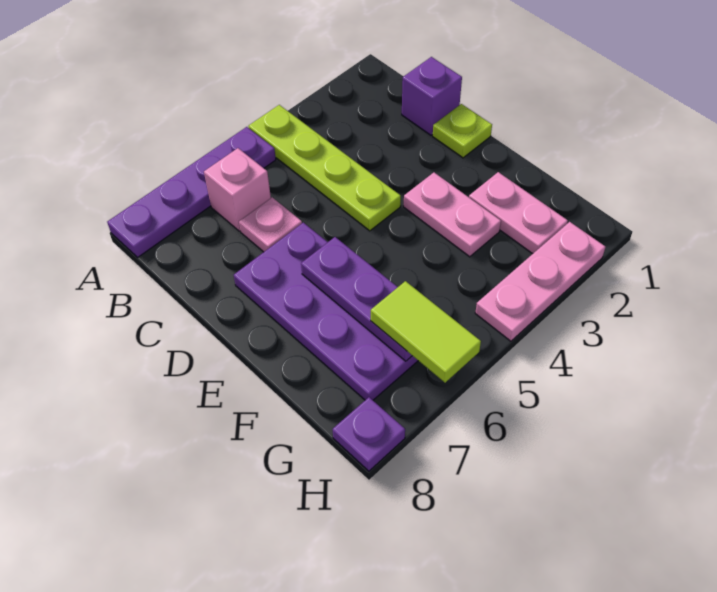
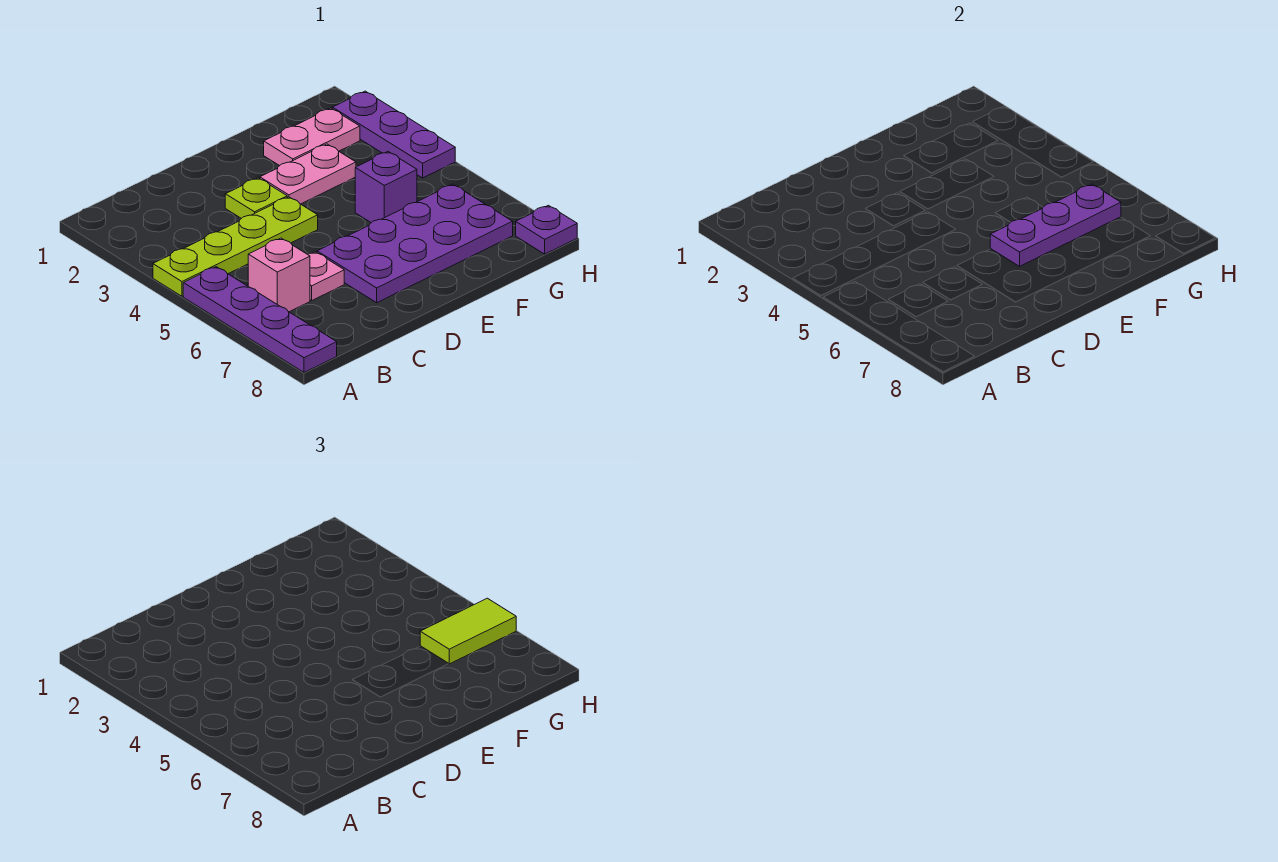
purple 1x1 brick [402,57,462,135] -> purple 1x1 brick moved to [355,152,417,223]
lime 1x1 plate [433,104,492,158] -> lime 1x1 plate moved to [225,178,287,218]
pink 1x3 plate [475,222,605,341] -> purple 1x3 plate [332,91,455,178]

